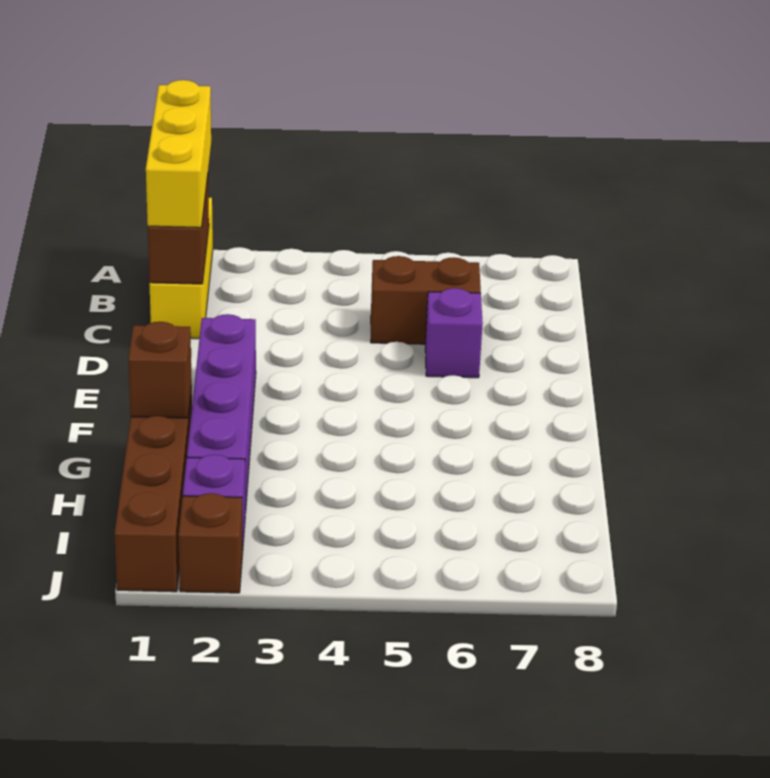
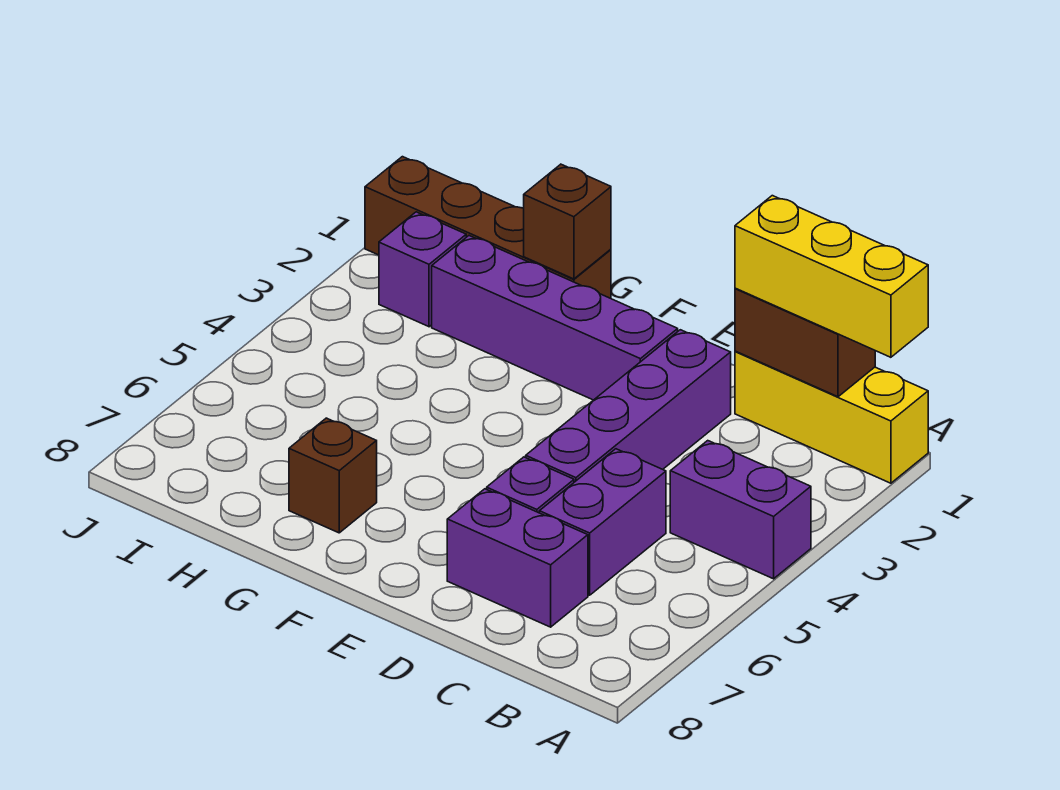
none -> purple 1x2 brick [670,441,811,579]
brown 1x2 brick [371,256,481,344] -> purple 1x2 brick [539,449,666,595]
none -> purple 1x2 brick [447,489,588,627]
none -> purple 1x4 brick [526,330,731,482]
brown 1x1 brick [178,493,243,593] -> brown 1x1 brick moved to [289,418,377,533]

